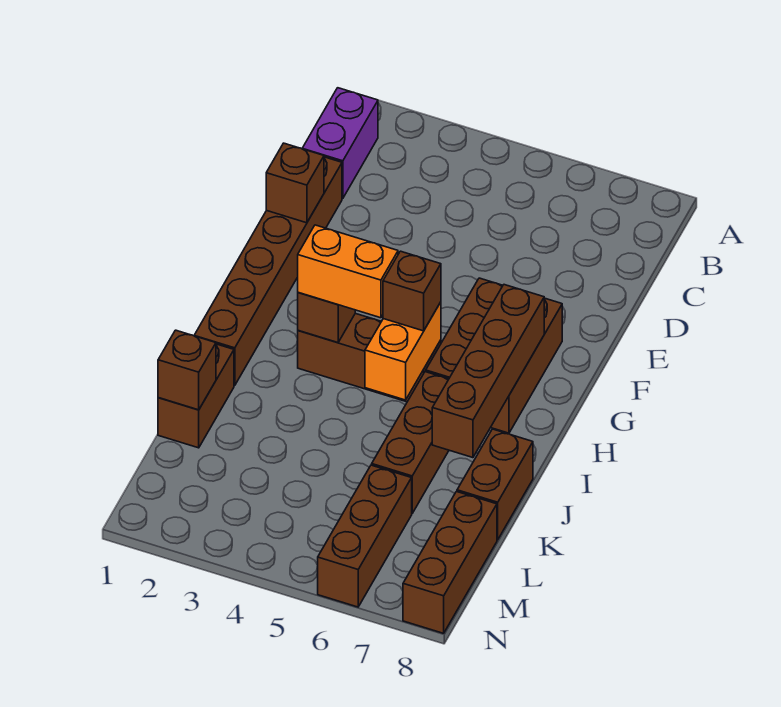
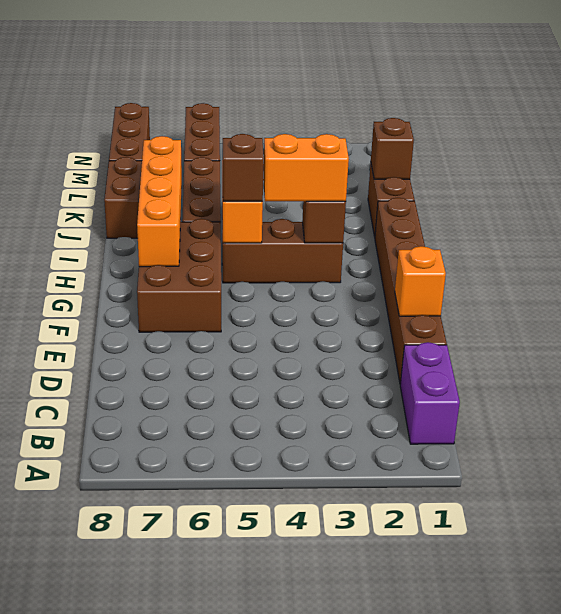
brown 1x1 brick [266,143,324,223] -> orange 1x1 brick [395,246,446,316]
brown 1x4 brick [432,285,544,458] -> orange 1x4 brick [137,136,182,267]

